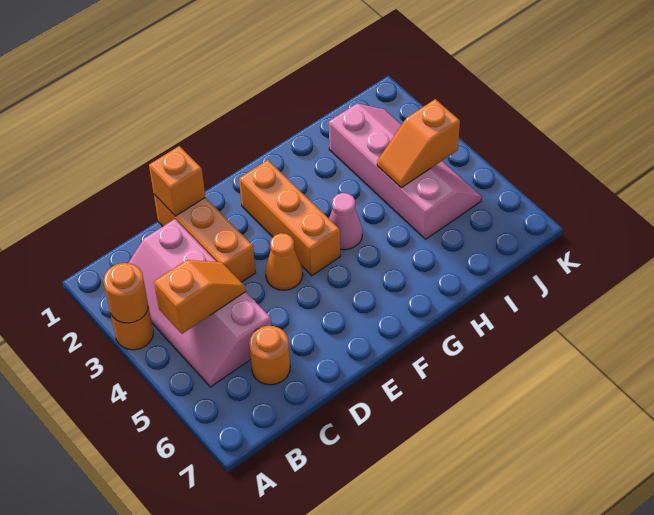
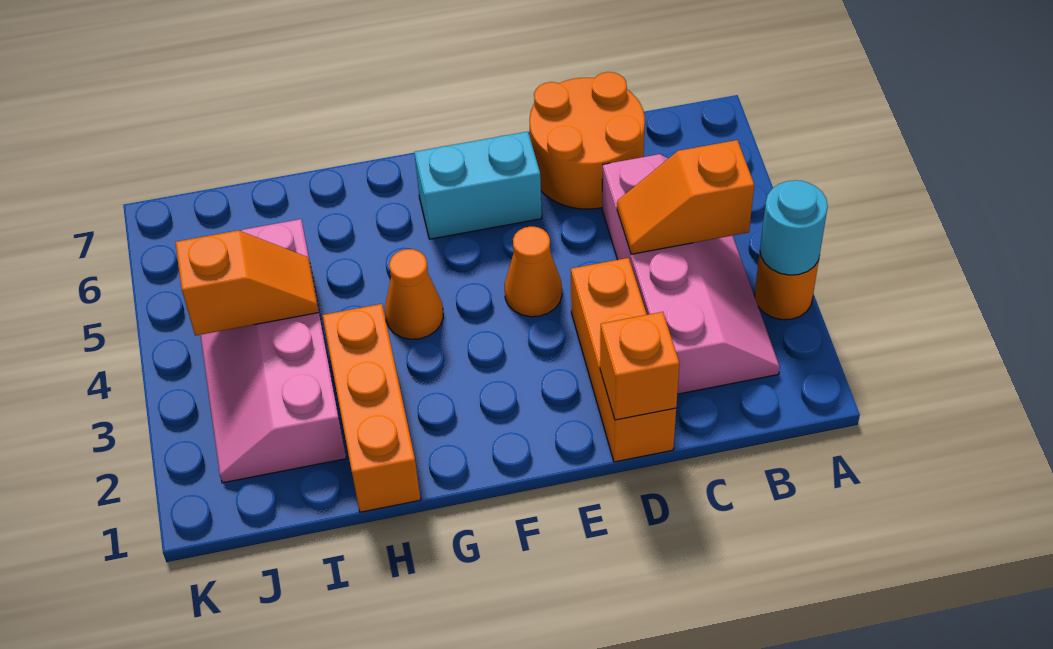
orange 1x1 round brick [103,263,148,323] -> cyan 1x1 round brick [760,180,828,275]
orange 1x1 round brick [249,326,290,385] -> orange 2x2 round brick [530,72,645,209]
none -> cyan 1x2 brick [414,132,542,239]
orange 1x3 brick [239,160,340,276] -> orange 1x3 brick moved to [323,304,421,512]
pink 1x1 cone [329,193,362,250] -> orange 1x1 cone [385,249,443,339]

